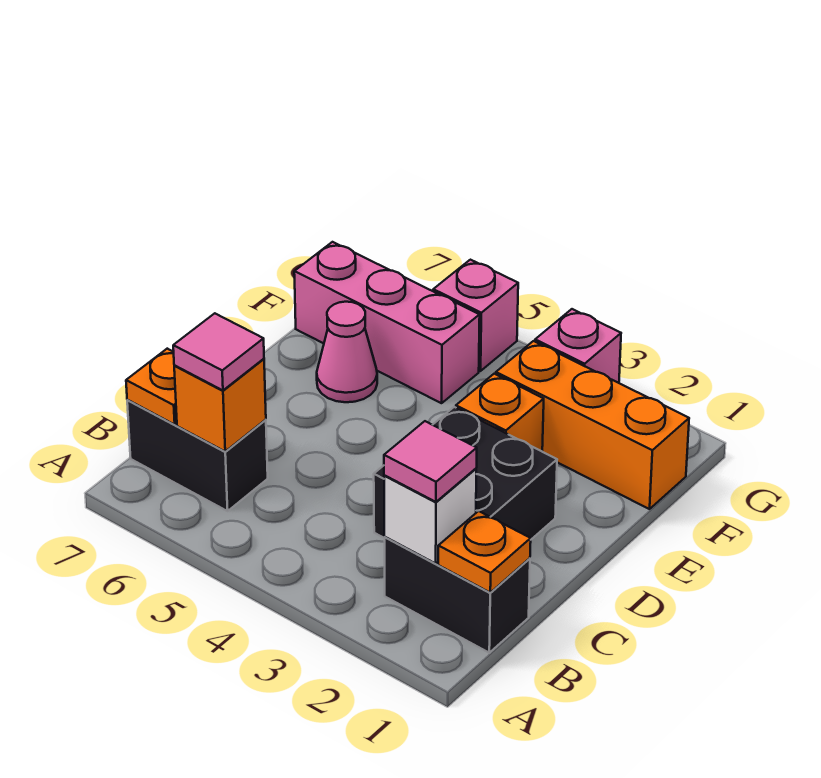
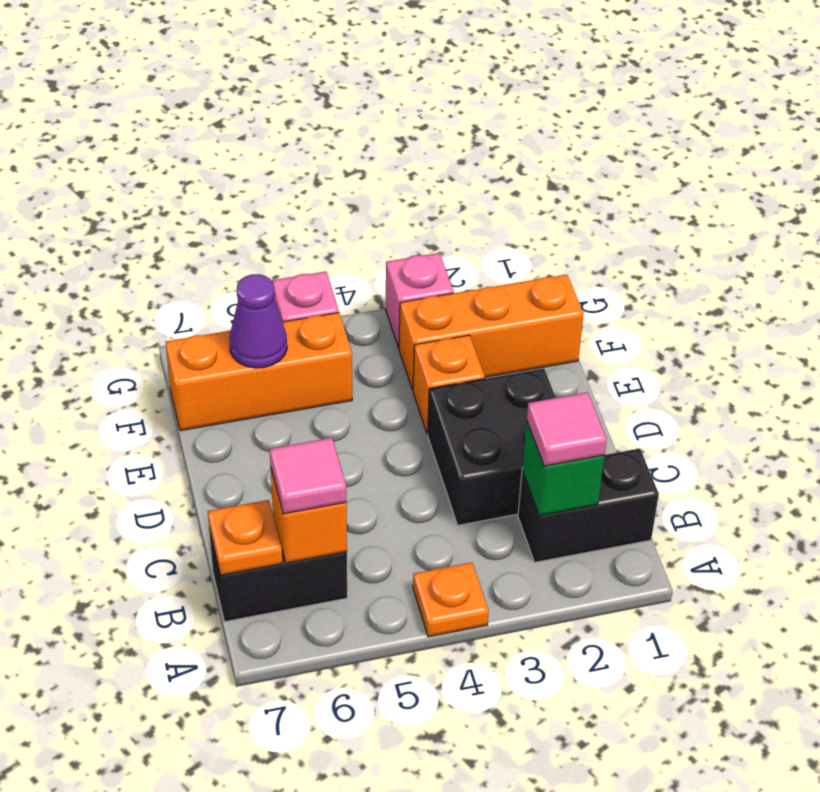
orange 1x1 plate [438,511,531,592] -> orange 1x1 plate moved to [413,562,489,637]
white 1x1 brick [384,469,476,563] -> green 1x1 brick [522,421,604,516]
pink 1x1 cone [317,302,377,402] -> none
pink 1x3 brick [294,242,480,403] -> orange 1x3 brick [166,313,352,431]
none -> purple 1x1 cone [229,274,287,368]

